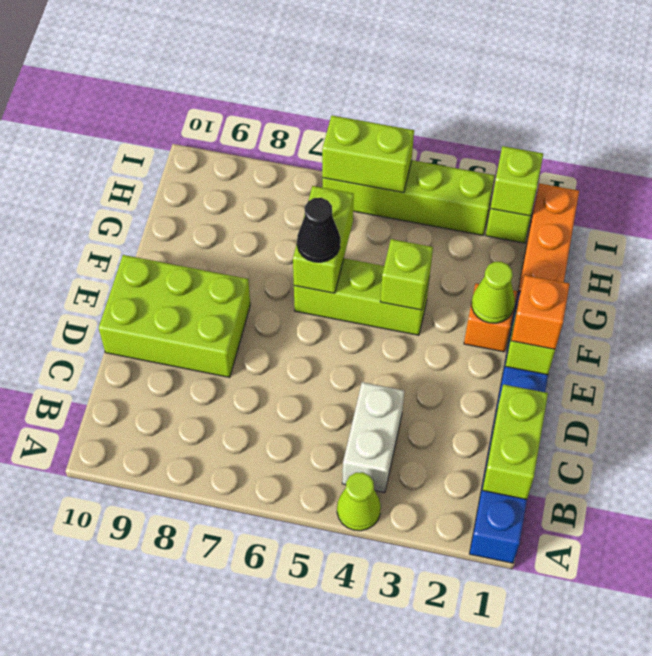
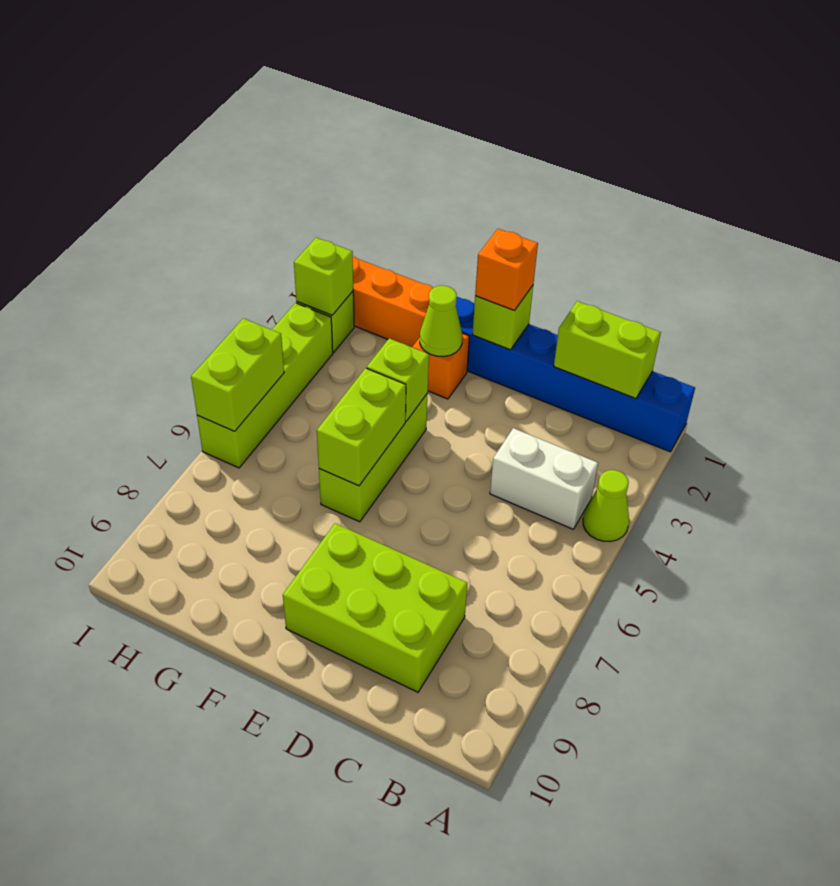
lime 2x3 brick [99,255,250,377] -> lime 2x3 brick turned to [283,523,467,692]
lime 1x2 brick [293,186,354,293] -> lime 1x2 brick turned to [317,368,406,486]
black 1x1 cone [297,198,340,262] -> none

